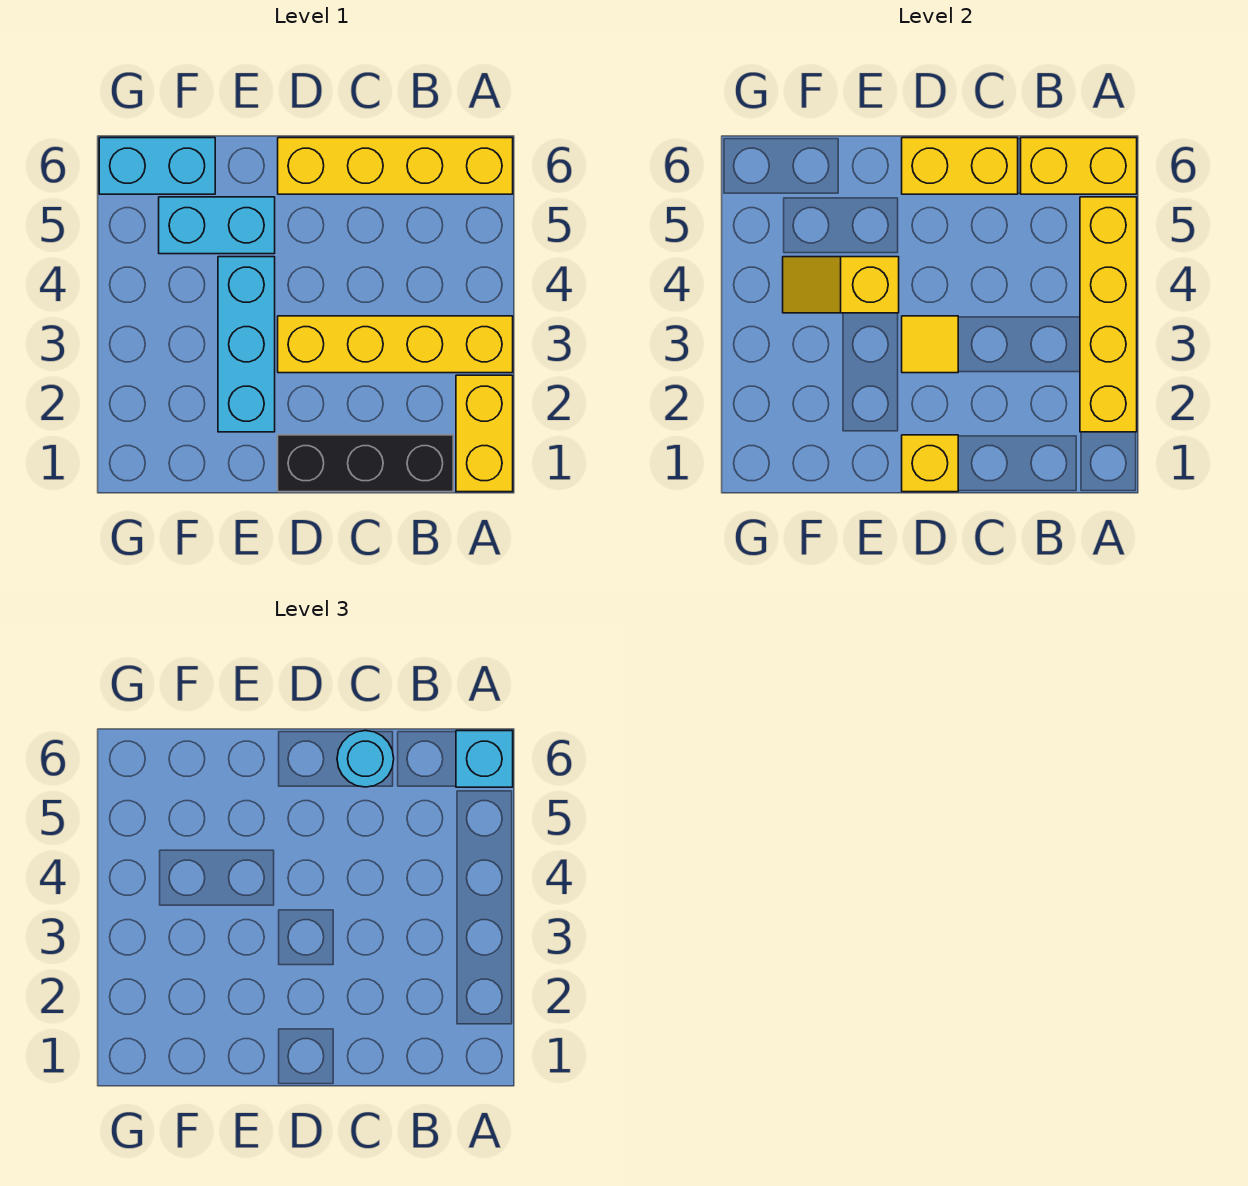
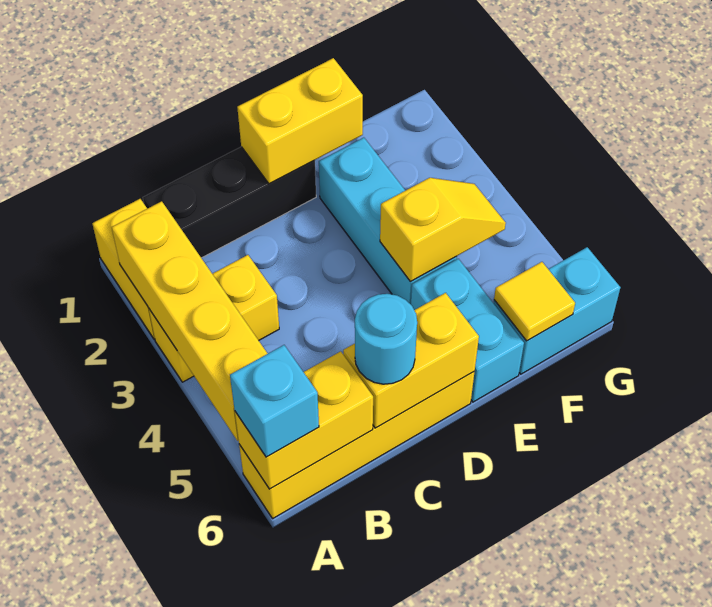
yellow 1x4 brick [278,316,513,373] -> yellow 1x2 brick [149,255,279,382]
yellow 1x1 brick [902,435,958,492] -> yellow 1x2 brick [237,58,363,184]
yellow 1x1 tile [902,316,958,373] -> yellow 1x1 tile moved to [494,262,575,341]
cyan 1x2 brick [159,197,275,254] -> cyan 1x2 brick turned to [411,259,524,402]

